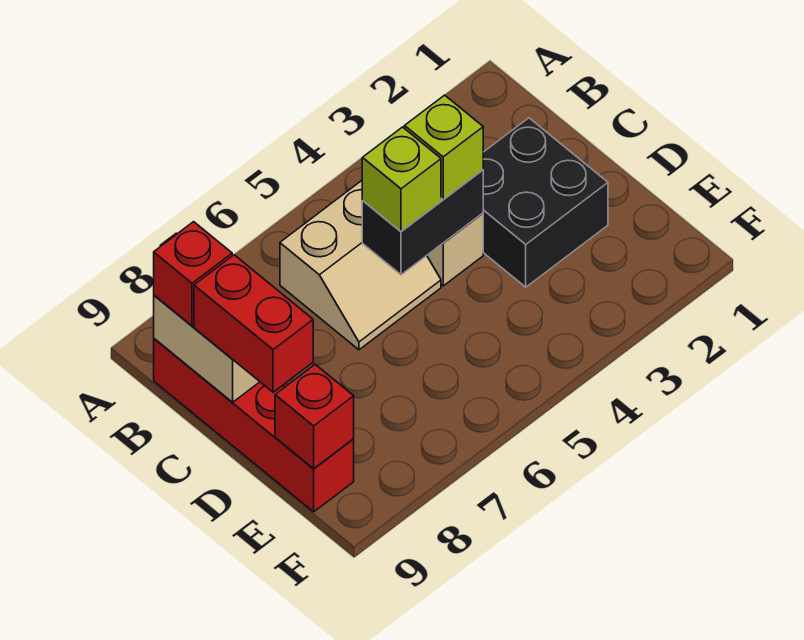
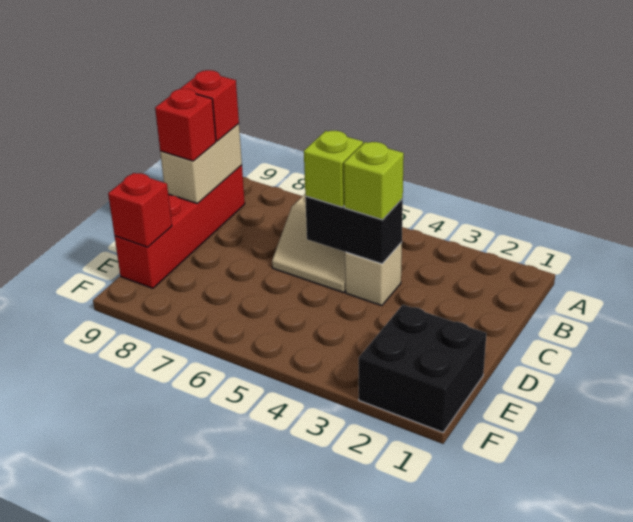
black 2x2 brick [483,118,608,287] -> black 2x2 brick moved to [359,305,486,432]
red 1x2 brick [194,255,313,392] -> red 1x1 brick [155,89,216,161]

